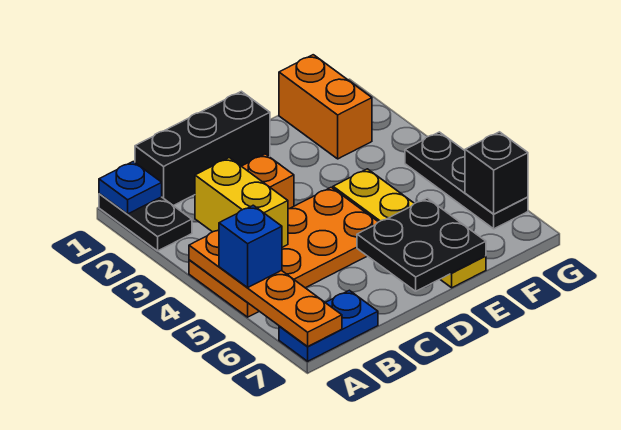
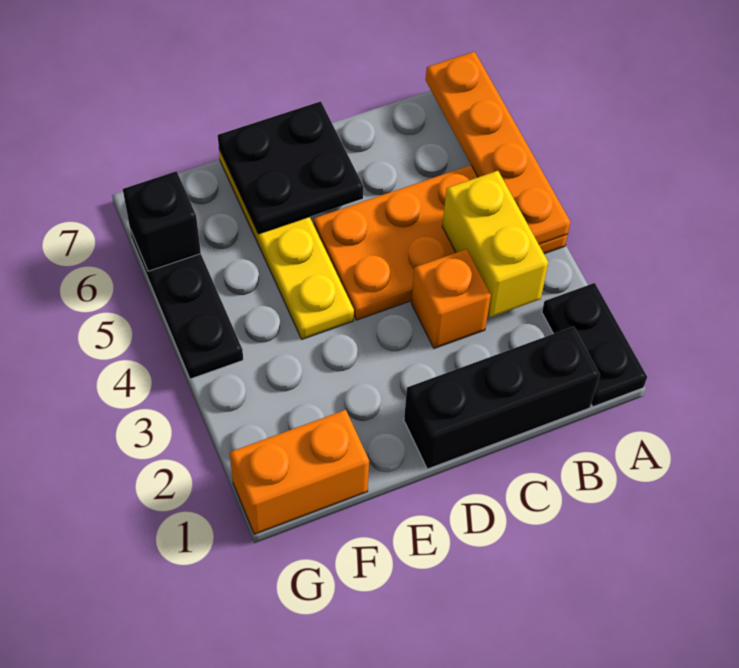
blue 1x1 plate [99,162,162,214] -> none
blue 1x1 brick [219,205,282,287] -> none
blue 1x2 plate [279,290,378,361] -> none
orange 1x2 brick [279,55,372,159] -> orange 1x2 brick turned to [230,410,369,534]

